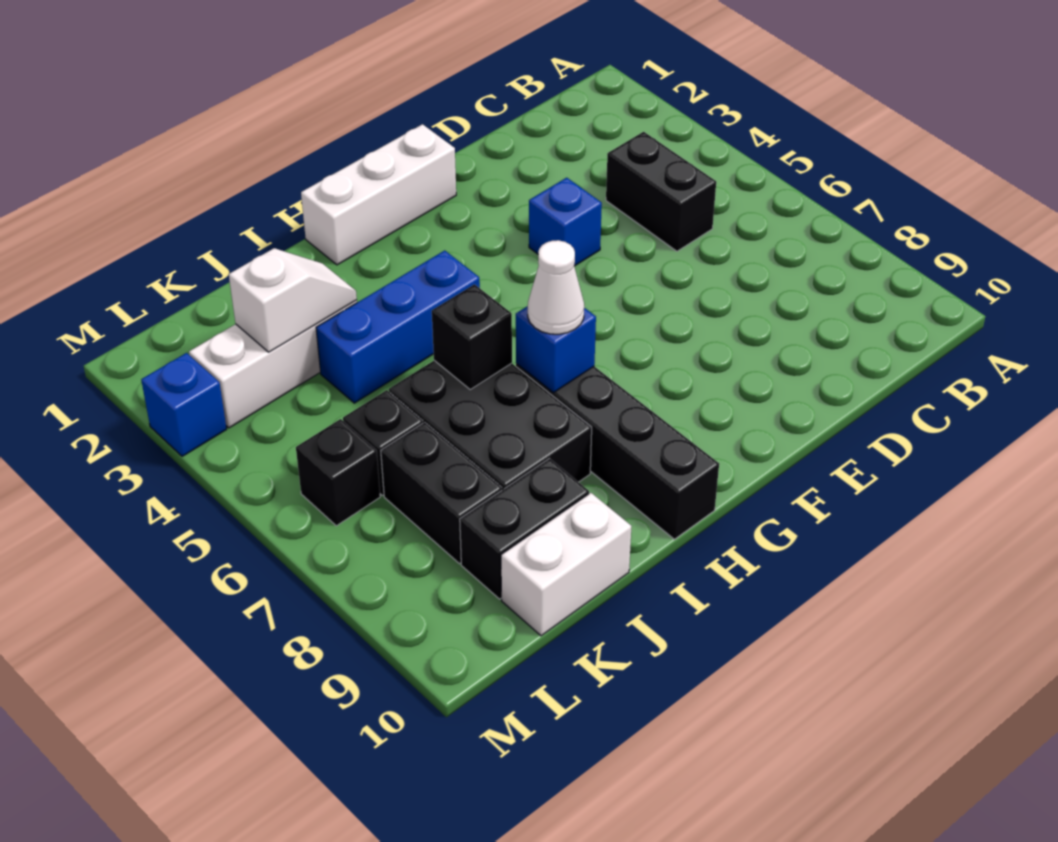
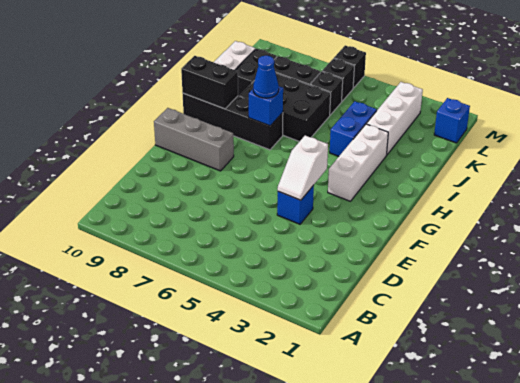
black 1x2 brick [606,132,716,251] -> black 1x2 brick moved to [181,56,238,109]
white 1x3 brick [301,124,456,265] -> white 1x3 brick moved to [328,124,388,201]
none -> grey 1x3 brick [154,108,234,171]
blue 1x3 brick [316,250,480,403] -> blue 1x2 brick [330,101,377,157]
white 1x1 cone [528,240,584,334] -> blue 1x1 cone [253,56,279,98]
black 1x1 brick [432,284,512,389] -> black 1x1 brick moved to [334,45,366,88]
white 1x2 slope [229,248,357,352] -> white 1x2 slope moved to [278,136,328,200]
blue 1x1 brick [141,353,227,456] -> blue 1x1 brick moved to [434,98,470,143]

